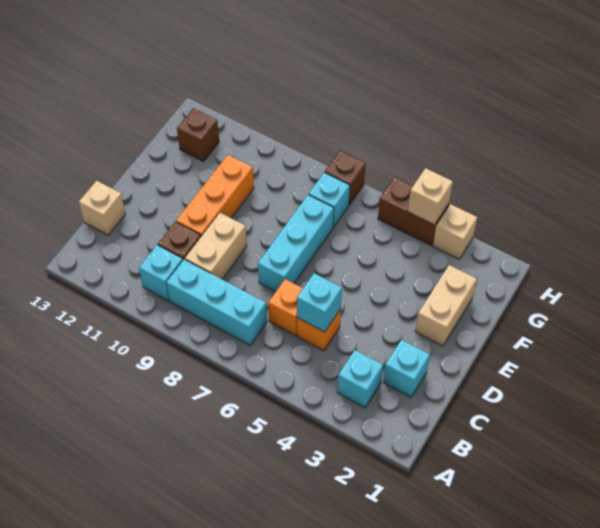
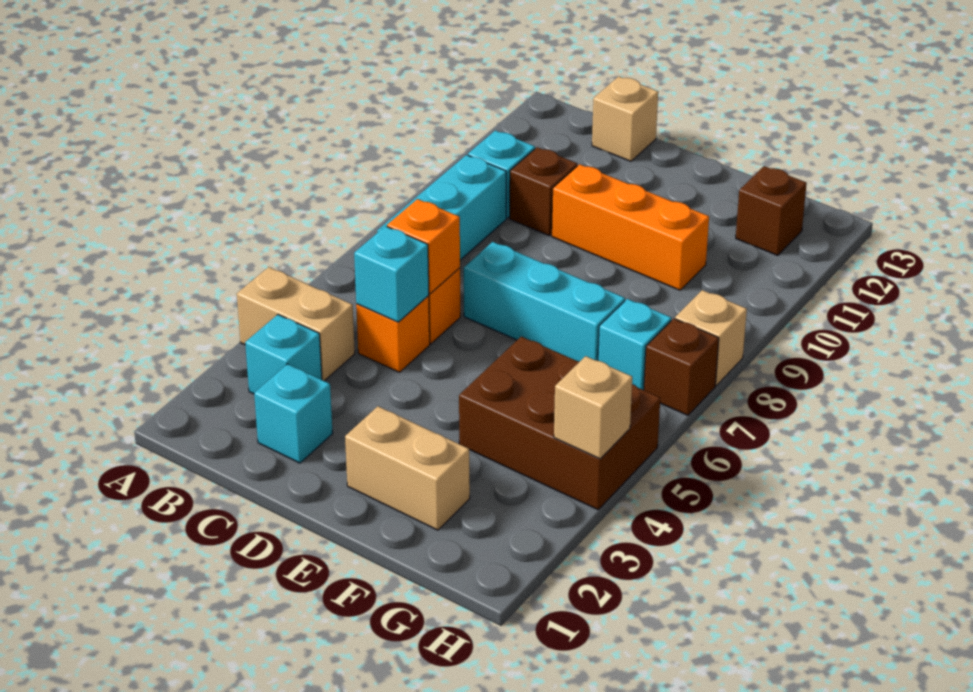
none -> orange 1x1 brick [387,199,460,294]
tan 1x2 brick [185,213,247,279] -> tan 1x2 brick moved to [237,267,355,381]
tan 1x1 brick [433,204,477,259] -> tan 1x1 brick moved to [675,290,747,386]
brown 1x2 brick [378,177,449,245] -> brown 2x3 brick [459,337,660,510]

